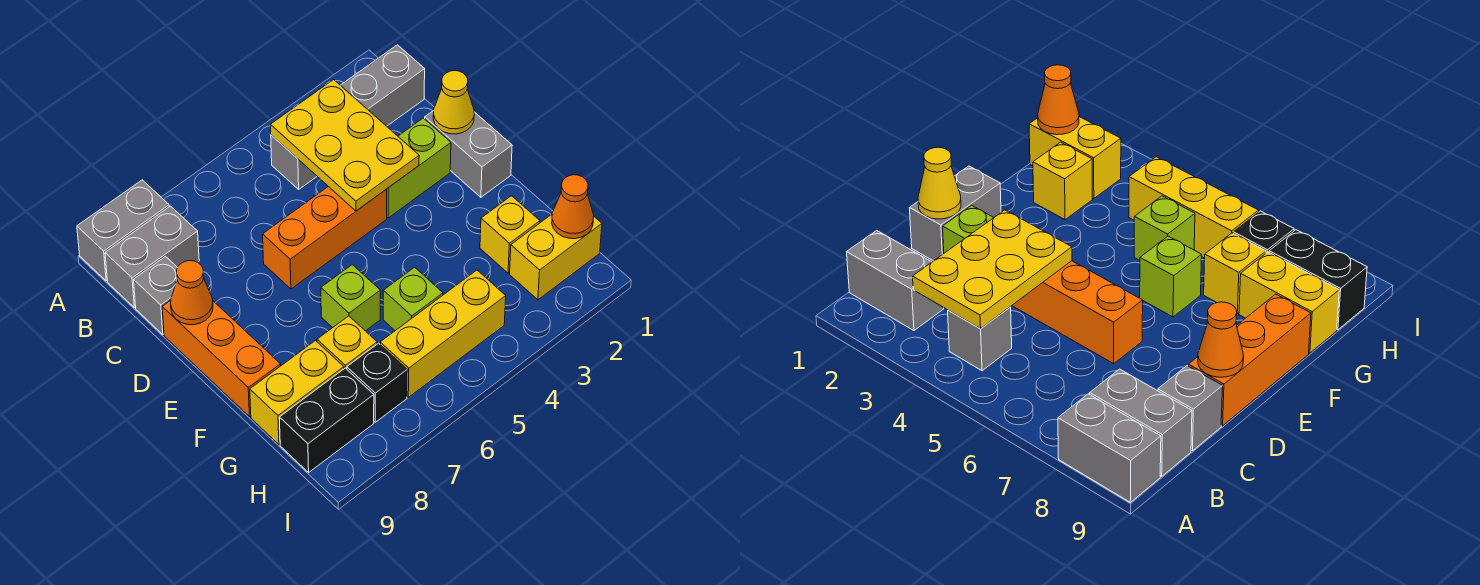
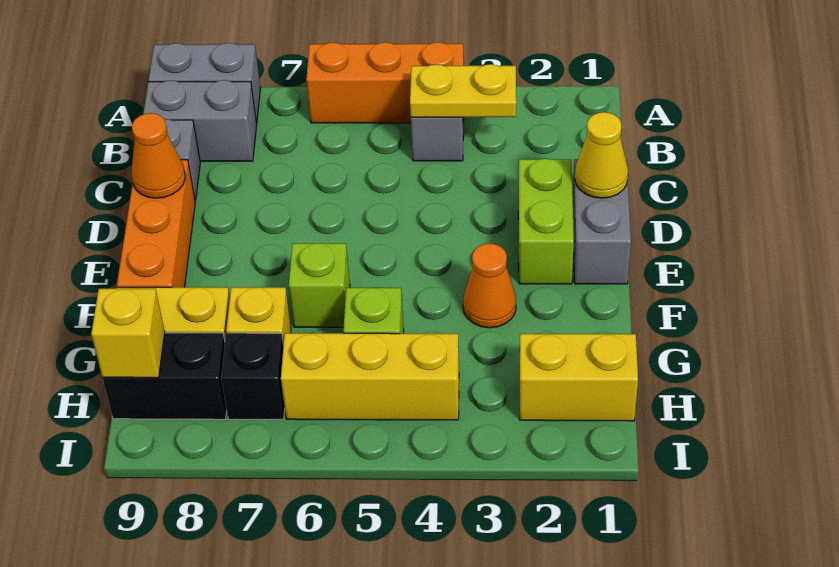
grey 1x2 brick [340,45,425,126] -> none
yellow 2x3 plate [270,80,419,211] -> yellow 1x2 plate [410,64,516,118]
lime 1x2 brick [387,118,451,218] -> lime 1x2 brick turned to [518,159,574,284]
orange 1x3 brick [263,187,387,289] -> orange 1x3 brick moved to [306,42,464,123]
yellow 1x1 brick [480,196,540,273] -> yellow 1x1 brick moved to [91,289,165,378]
orange 1x1 cone [552,175,594,239] -> orange 1x1 cone moved to [463,243,516,328]

